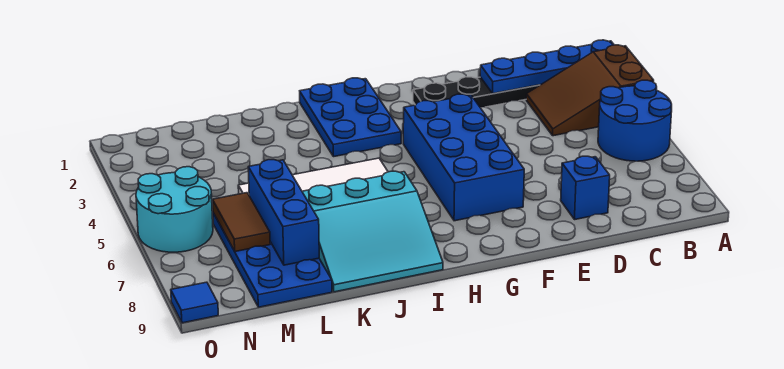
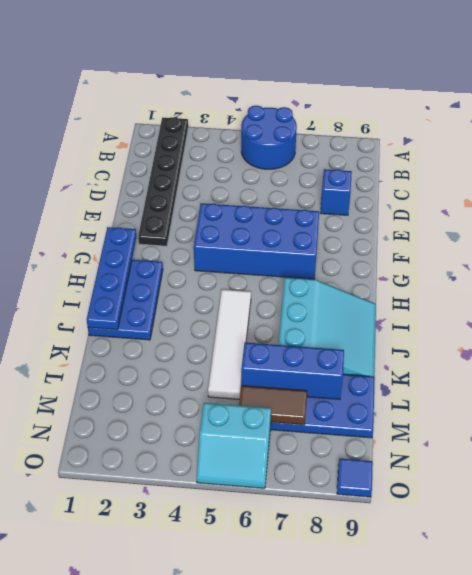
blue 1x4 plate [480,40,614,94] -> blue 1x4 plate moved to [87,227,136,330]
brown 2x3 slope [526,45,654,136] -> none
blue 2x3 plate [300,78,401,157] -> blue 2x3 plate turned to [88,260,163,340]
cyan 2x2 round brick [136,167,213,252] -> cyan 2x2 slope [197,403,271,488]

